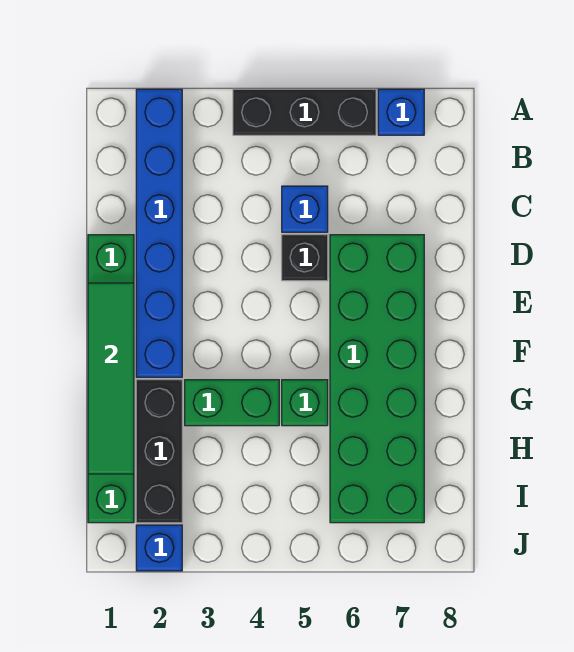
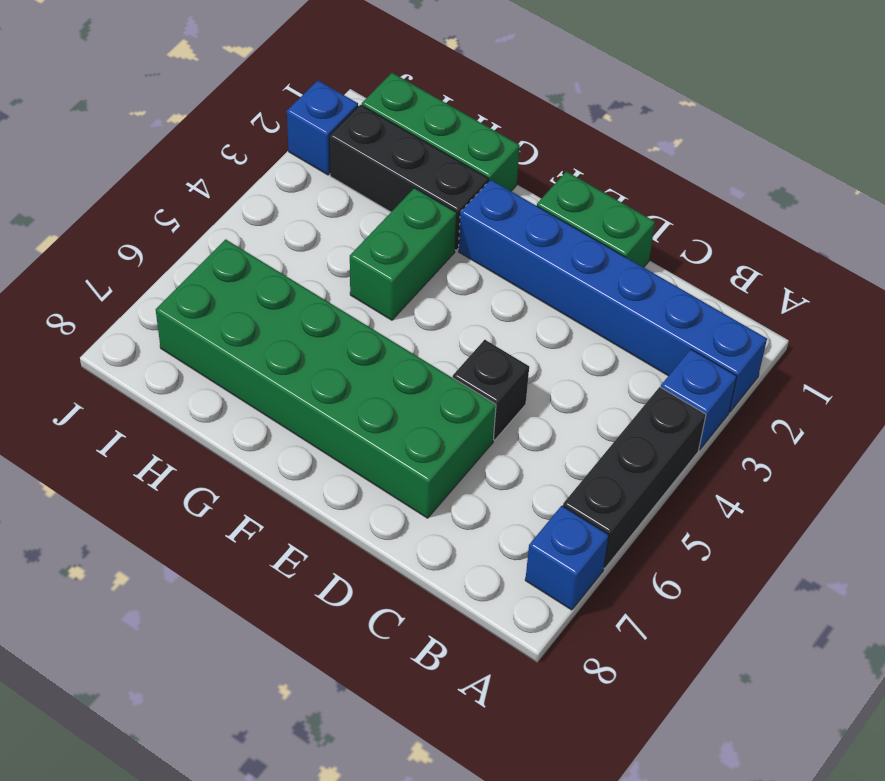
blue 1x1 brick [282,186,328,232] -> blue 1x1 brick moved to [661,349,737,450]
green 1x4 tile [88,283,134,474] -> none
green 1x1 brick [282,380,328,426] -> none

